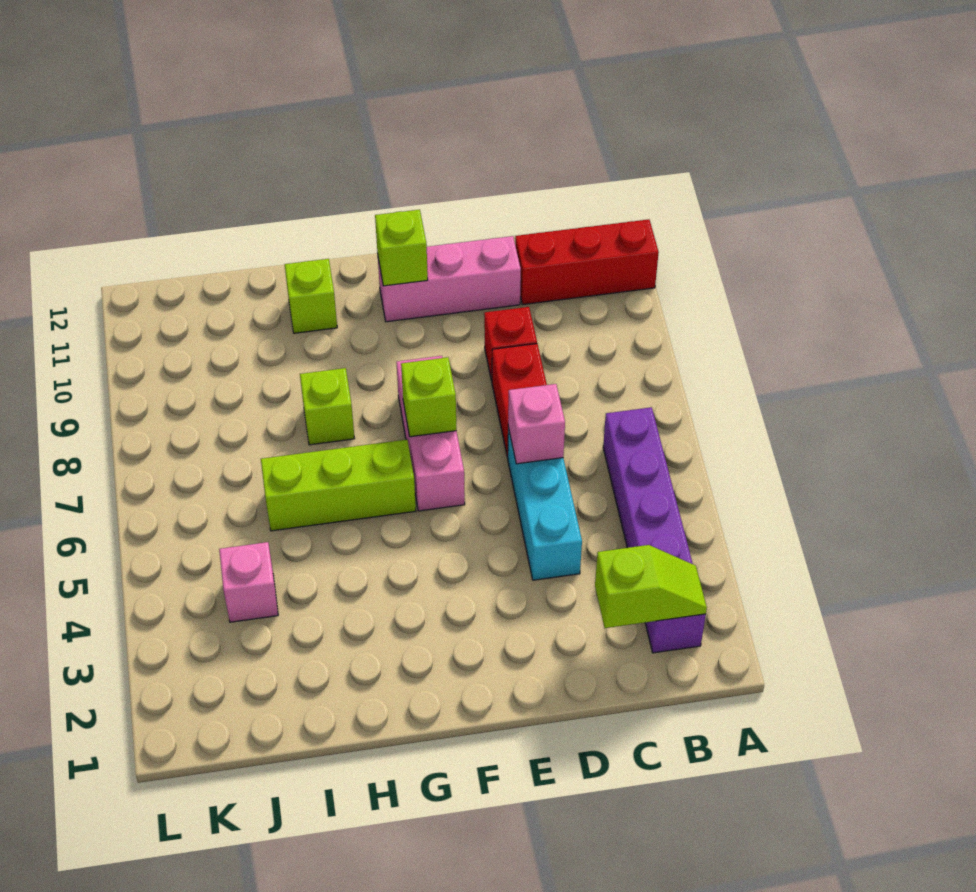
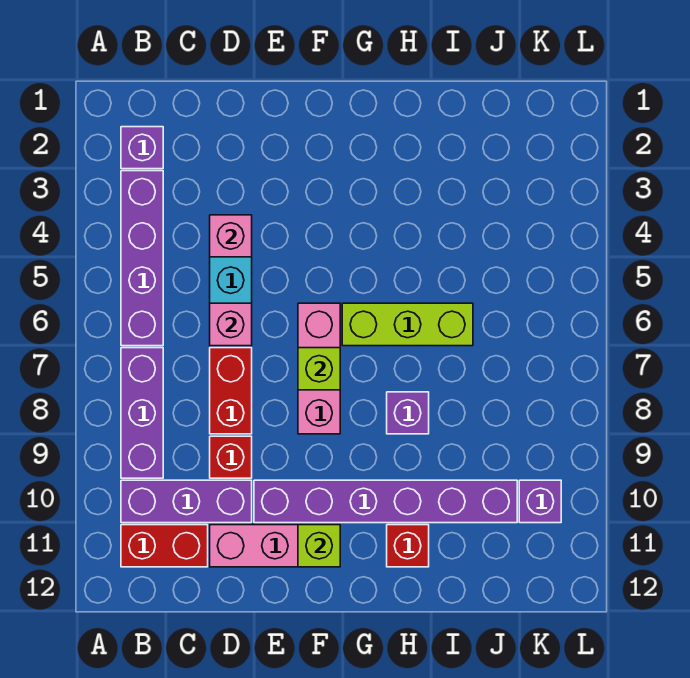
red 1x3 brick [515,219,659,305] -> red 1x2 brick [121,525,208,567]
lime 1x2 slope [595,545,707,628] -> none
none -> purple 1x3 brick [121,348,163,478]
none -> purple 1x3 brick [121,480,252,523]
none -> purple 1x6 brick [254,480,517,523]
lime 1x1 brick [300,368,355,445] -> purple 1x1 brick [387,392,429,434]
lime 1x1 brick [284,259,337,333] -> red 1x1 brick [387,525,429,567]
pink 1x1 brick [219,542,278,622] -> pink 1x1 brick moved to [210,215,252,257]
none -> purple 1x1 brick [519,480,561,523]

